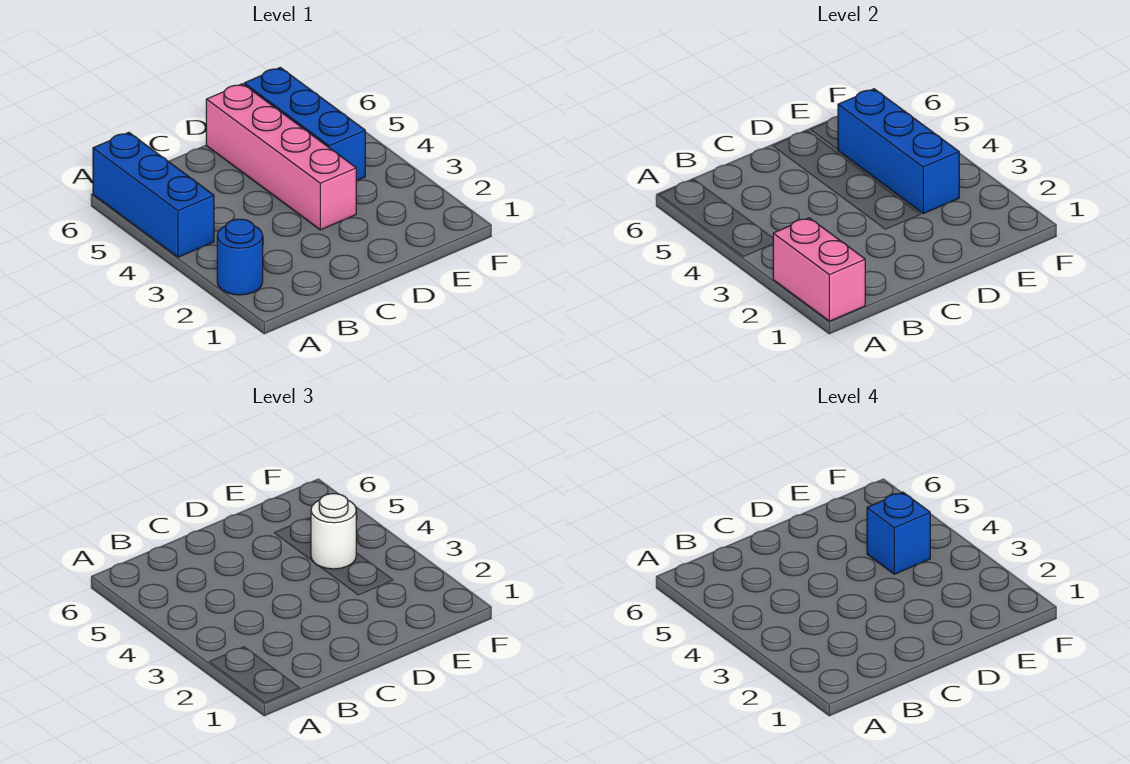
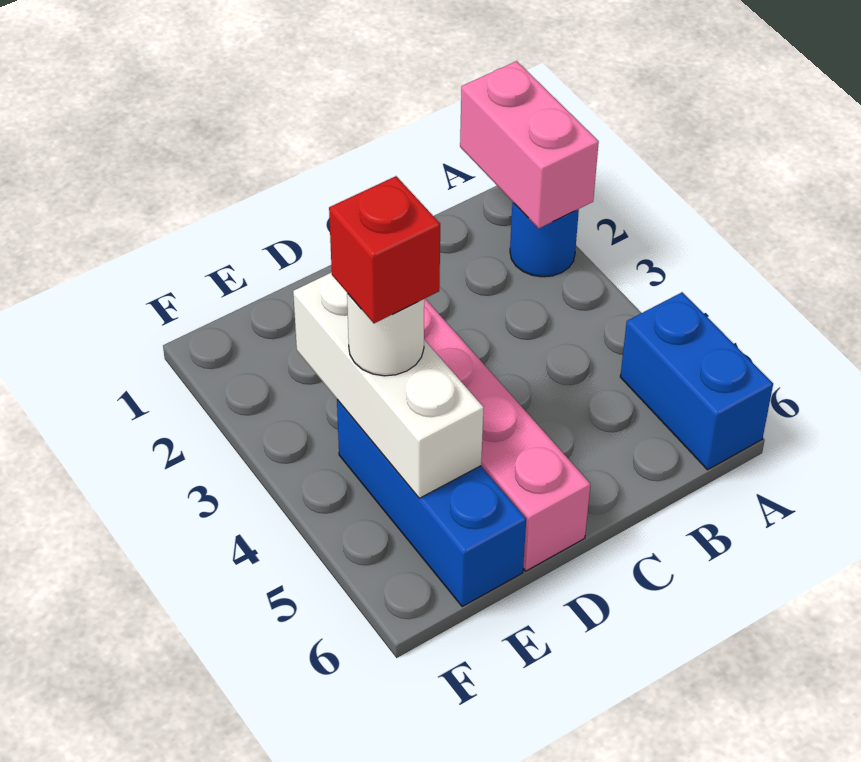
blue 1x3 brick [93,133,214,257] -> blue 1x2 brick [620,292,773,470]
blue 1x3 brick [838,89,959,214] -> white 1x3 brick [293,272,484,498]
blue 1x1 brick [867,492,930,574] -> red 1x1 brick [329,176,440,323]

